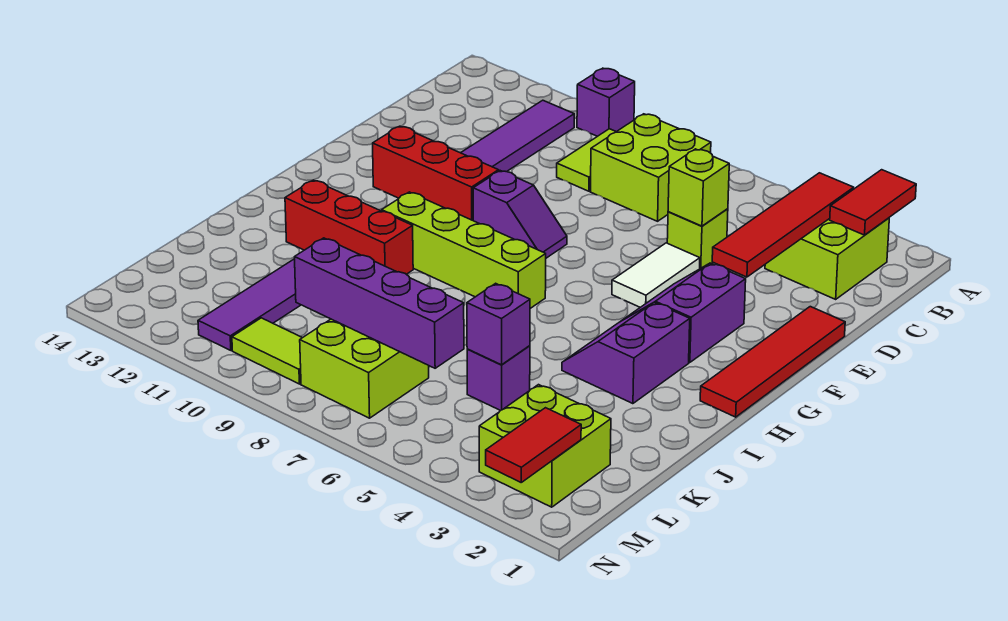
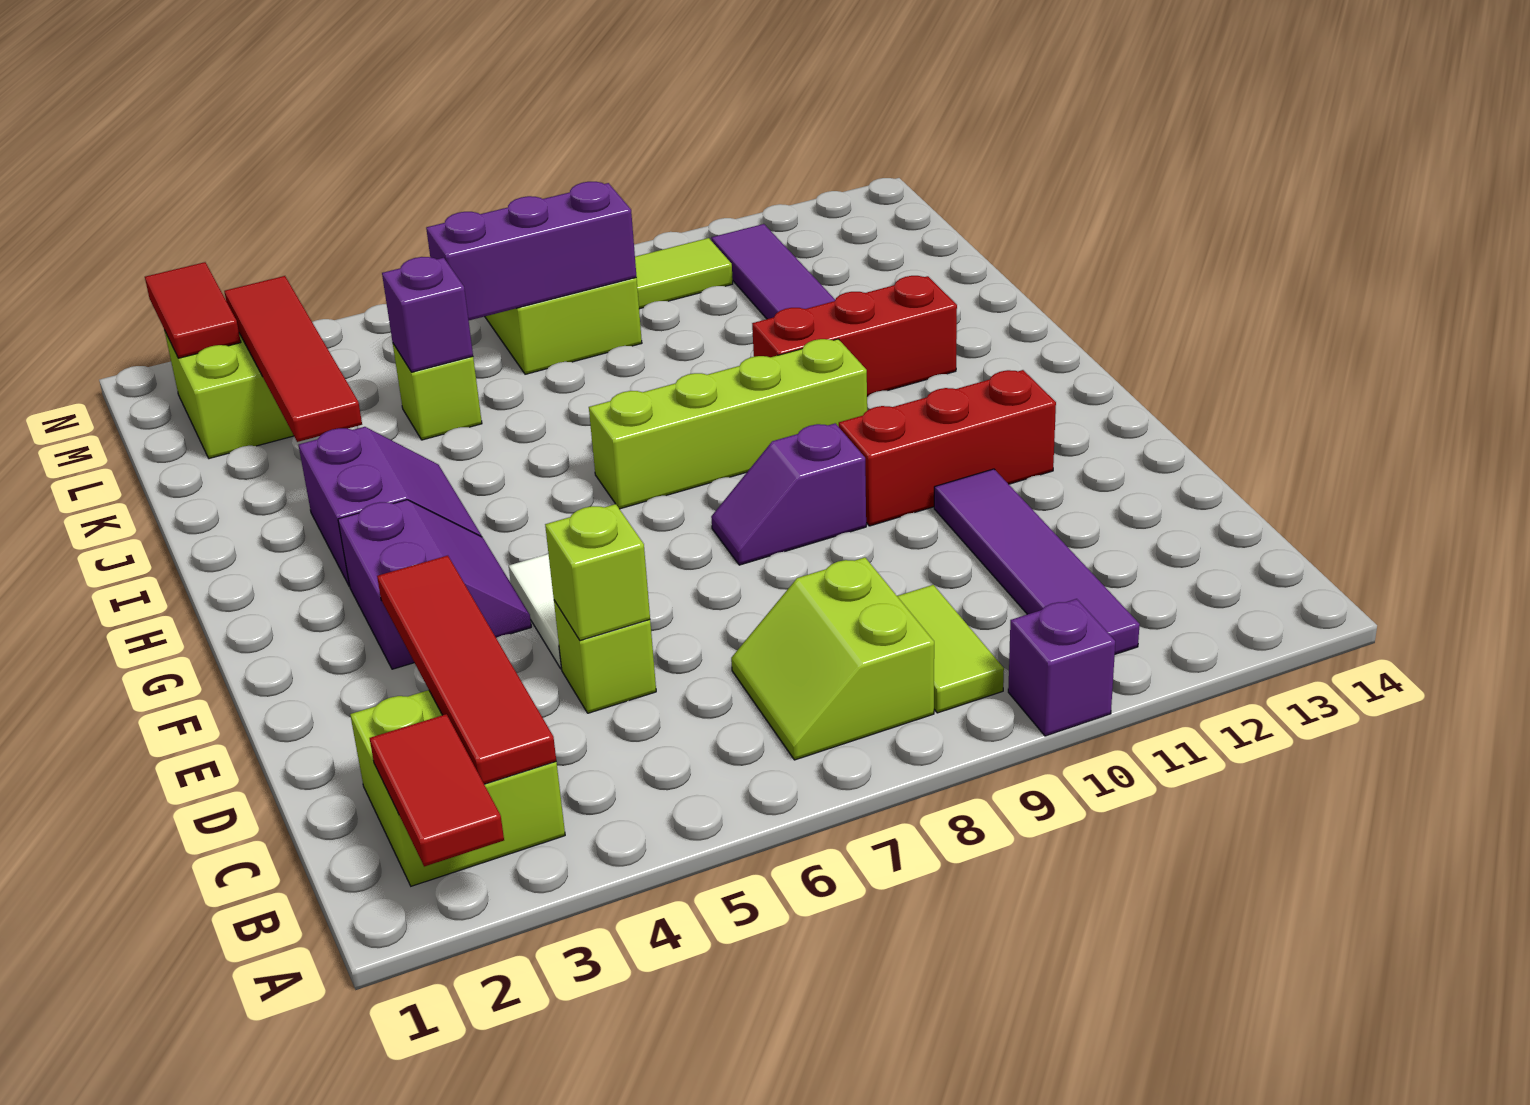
lime 2x2 brick [591,114,711,221] -> lime 2x2 slope [731,557,934,760]
red 1x4 tile [700,307,845,417] -> red 1x4 tile moved to [224,276,362,442]
purple 1x1 brick [467,346,530,411] -> lime 1x1 brick [393,344,482,440]
purple 1x4 brick [295,238,464,368] -> purple 1x3 brick [426,182,637,320]

